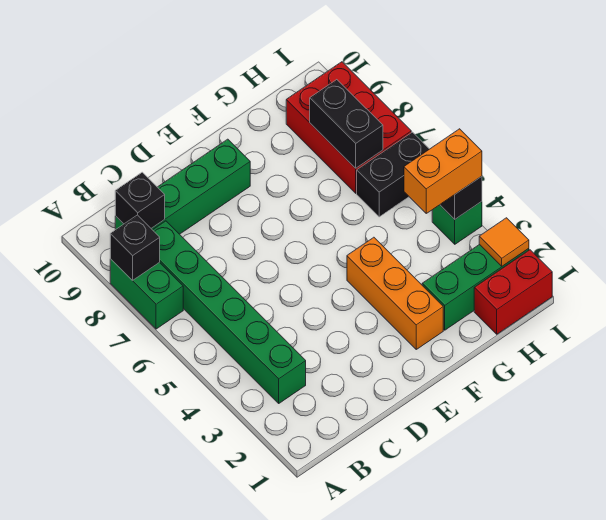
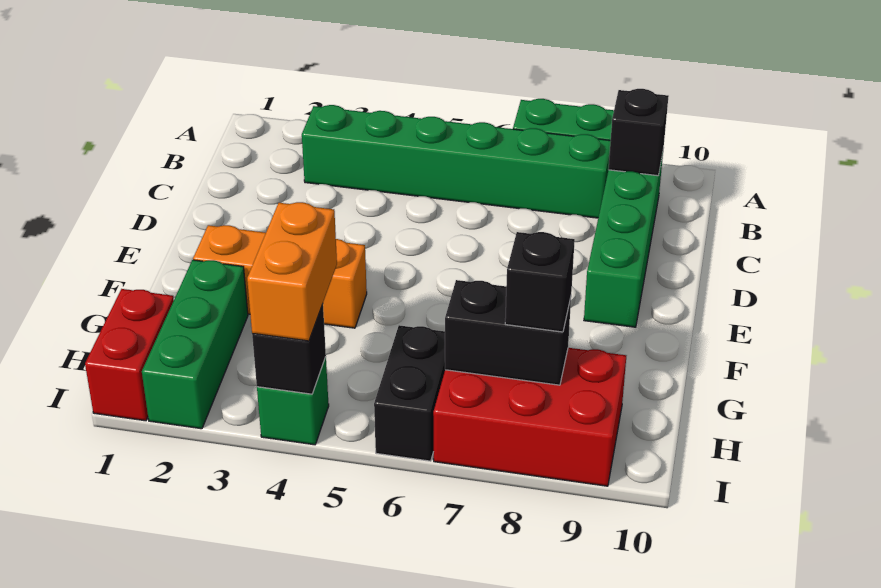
black 1x1 brick [110,215,160,281] -> black 1x1 brick moved to [505,232,575,332]
orange 1x1 tile [479,218,529,266] -> none

